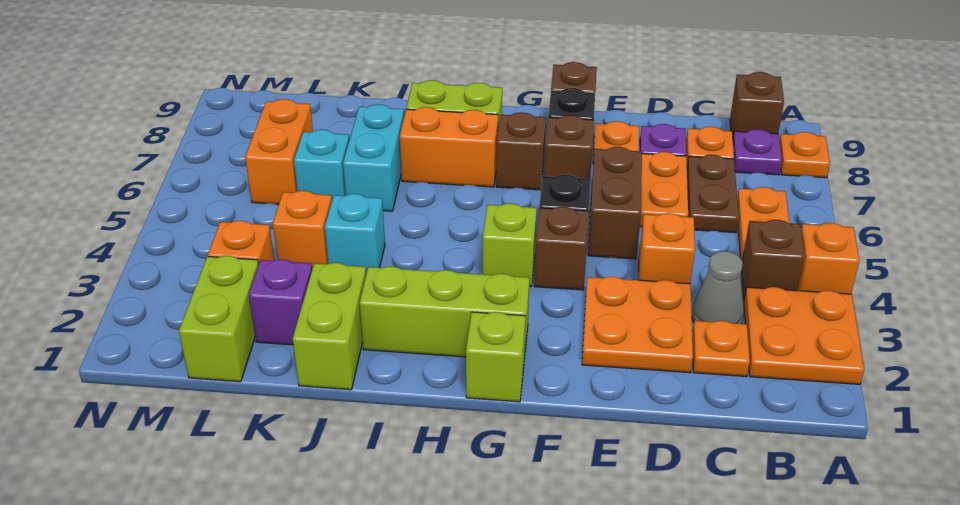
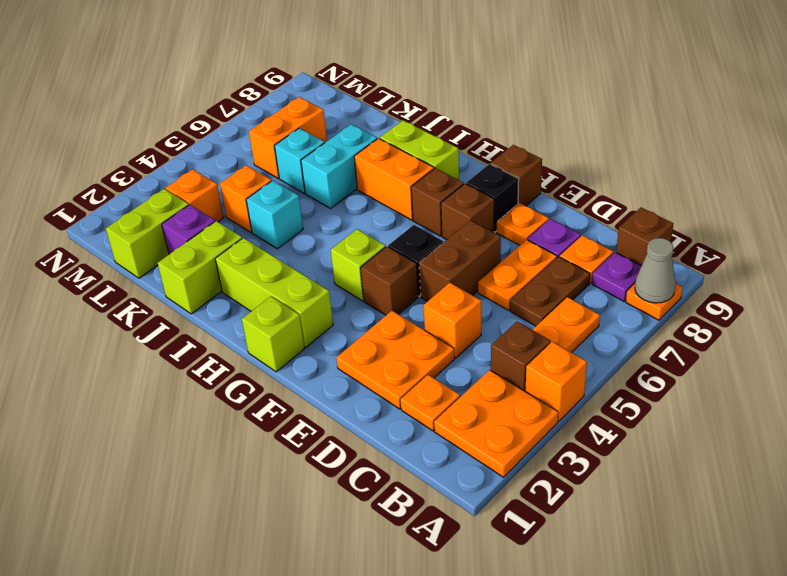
grey 1x1 cone [692,251,744,324] -> grey 1x1 cone moved to [635,238,676,303]

